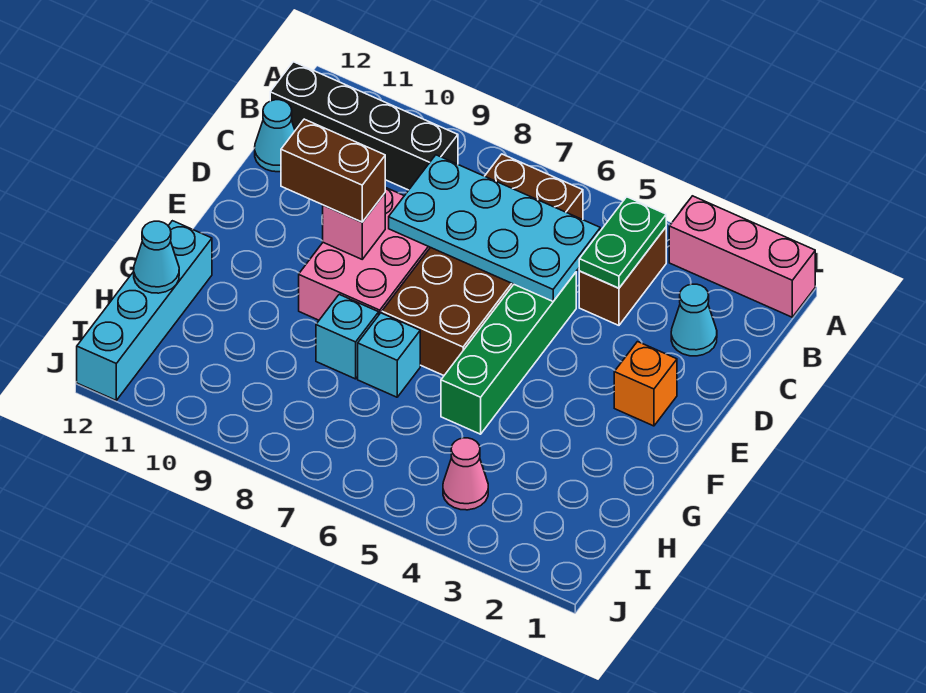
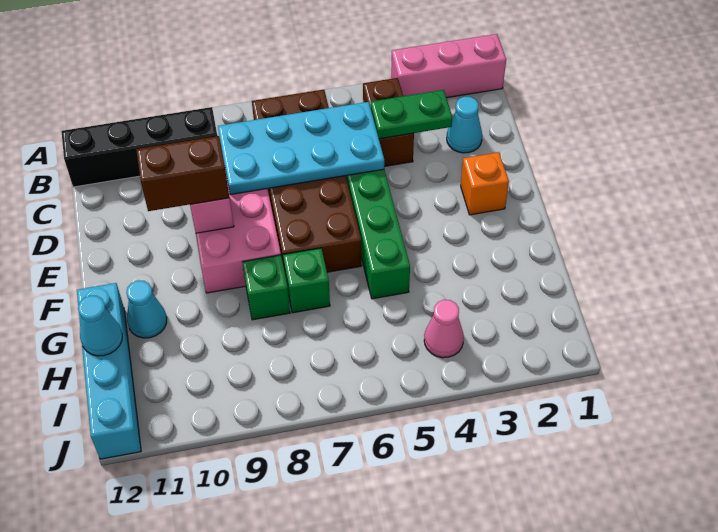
green 1x2 plate [579,197,666,288] -> green 1x2 plate turned to [371,90,452,139]
cyan 1x1 cone [255,100,295,172] -> cyan 1x1 cone moved to [126,280,167,338]
cyan 1x1 brick [358,313,420,397] -> green 1x1 brick [283,248,330,313]
cyan 1x1 brick [316,294,379,379] -> green 1x1 brick [242,255,290,320]

